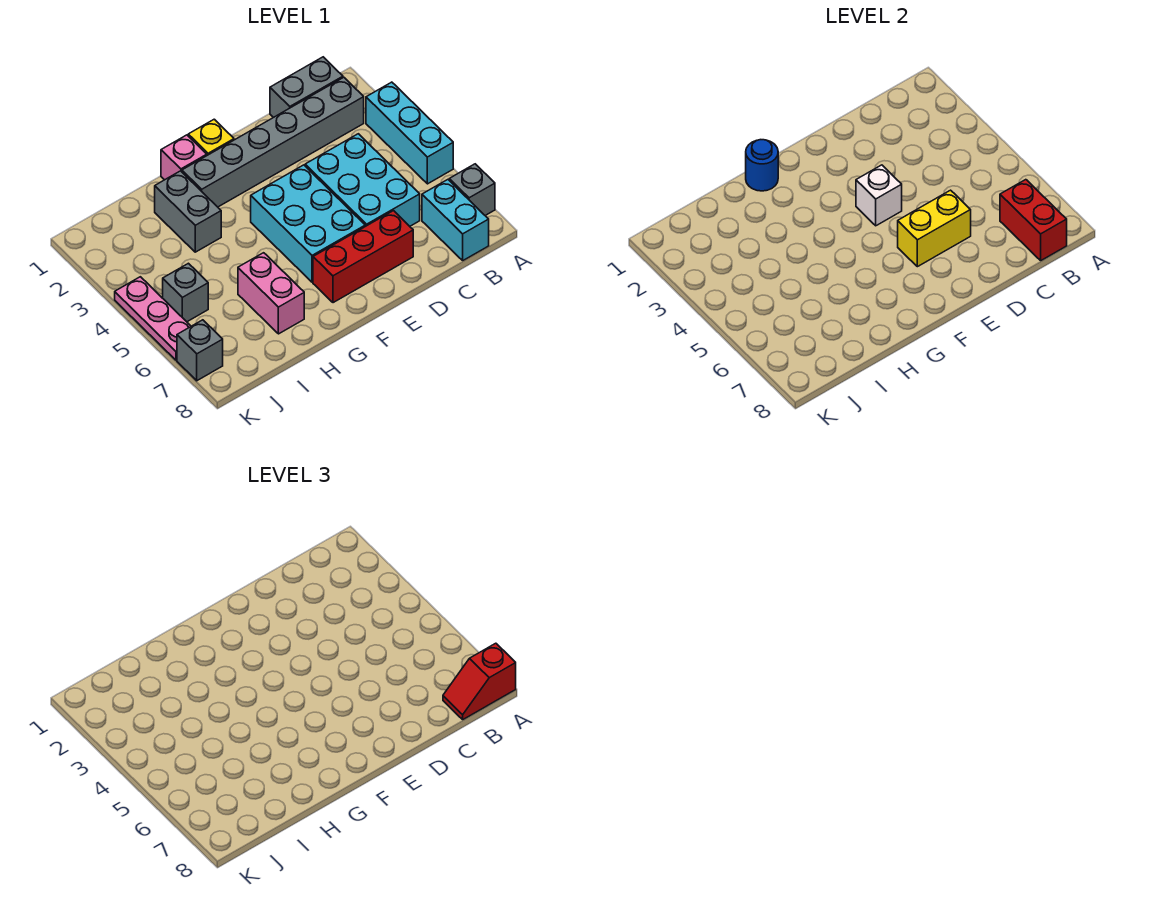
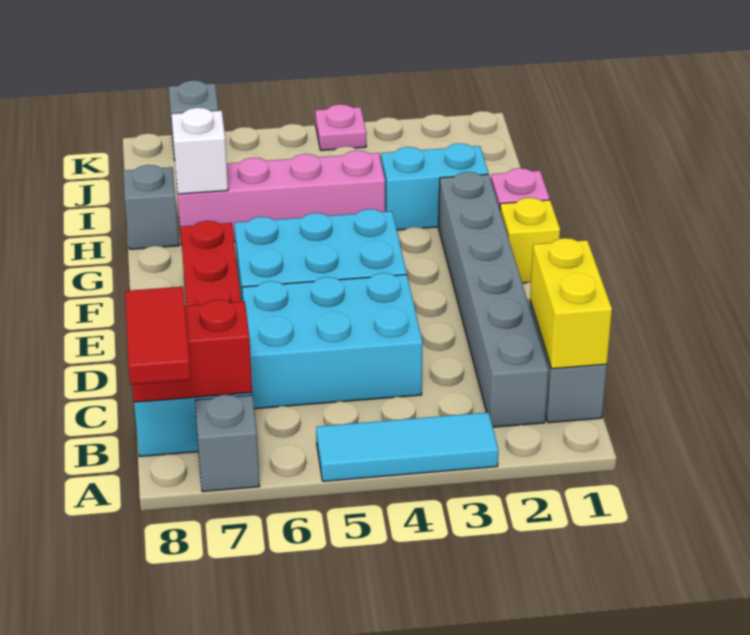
cyan 1x3 brick [366,82,453,184] -> cyan 1x3 tile [316,412,499,481]
red 1x2 slope [443,643,516,719] -> red 1x2 tile [125,287,191,385]
yellow 1x2 brick [898,190,971,267] -> yellow 1x2 brick moved to [530,238,612,369]
white 1x1 brick [856,165,902,226] -> white 1x1 brick moved to [172,108,228,194]
blue 1x1 round brick [746,140,778,191] -> none
grey 1x2 brick [155,171,221,252] -> cyan 1x2 brick [381,143,488,230]
pink 1x2 brick [238,253,304,334] -> pink 1x4 brick [176,150,385,245]
grey 1x1 brick [163,263,208,322] -> grey 1x1 brick moved to [123,165,179,249]
pink 1x3 plate [115,277,191,360] -> pink 1x1 plate [315,104,366,150]

